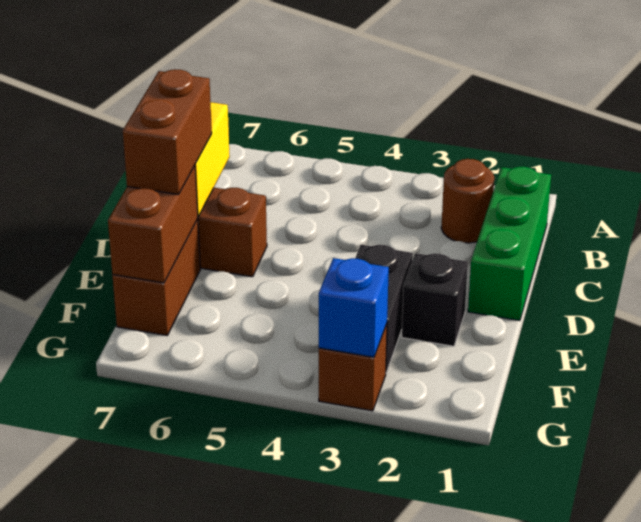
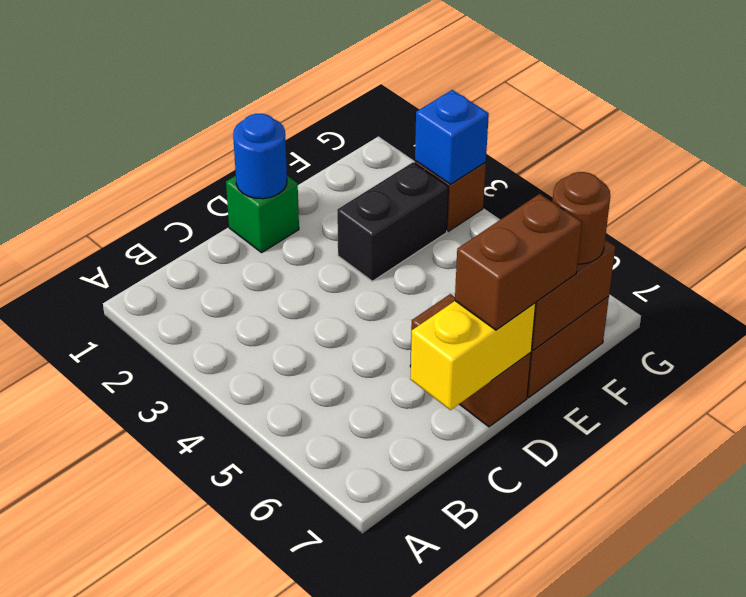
green 1x3 brick [468,167,551,321] -> green 1x1 brick [226,176,299,253]
brown 1x1 round brick [441,159,494,243] -> brown 1x1 round brick moved to [552,172,610,264]
none -> blue 1x1 round brick [233,114,287,199]
black 1x1 brick [402,253,468,346] -> none

